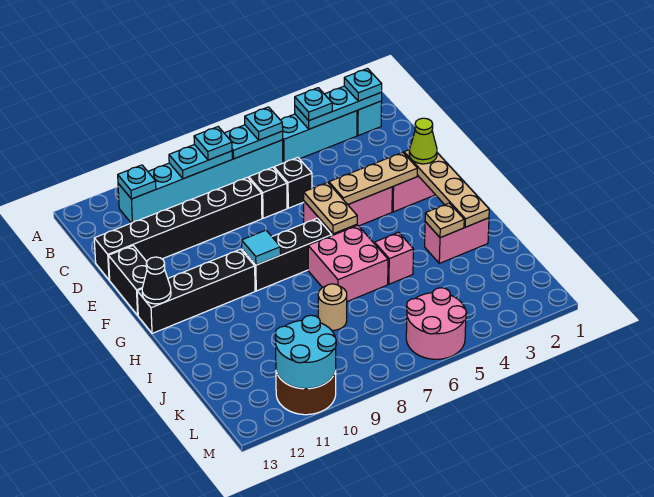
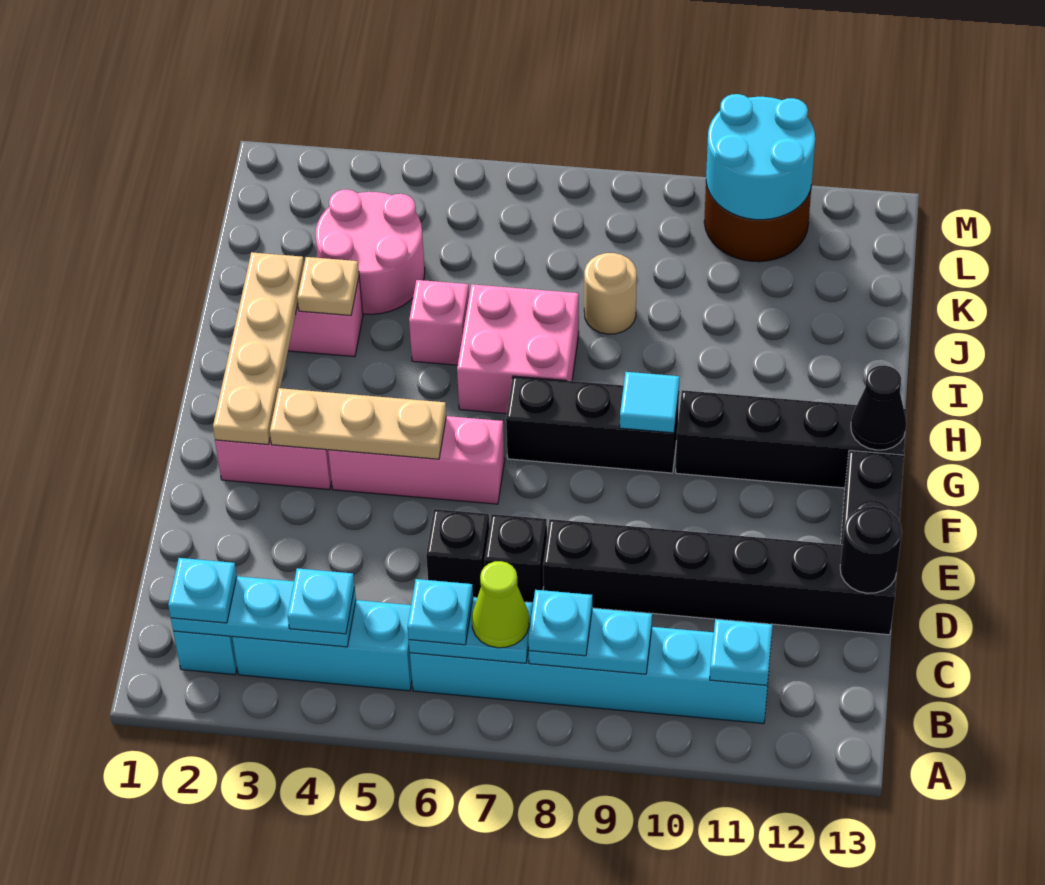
none -> black 1x1 round brick [840,506,902,593]
lime 1x1 cone [409,118,437,164] -> lime 1x1 cone moved to [472,561,529,648]
tan 1x2 plate [304,182,357,234] -> none
pink 2x2 round brick [406,288,466,359] -> pink 2x2 round brick moved to [315,190,425,314]

